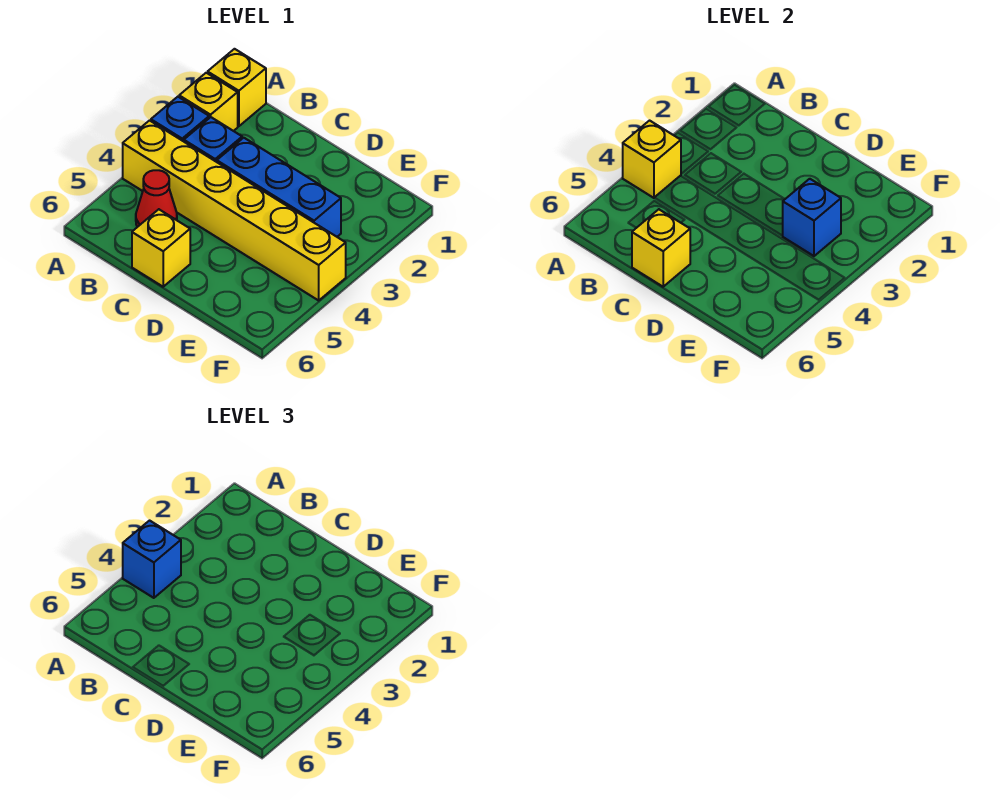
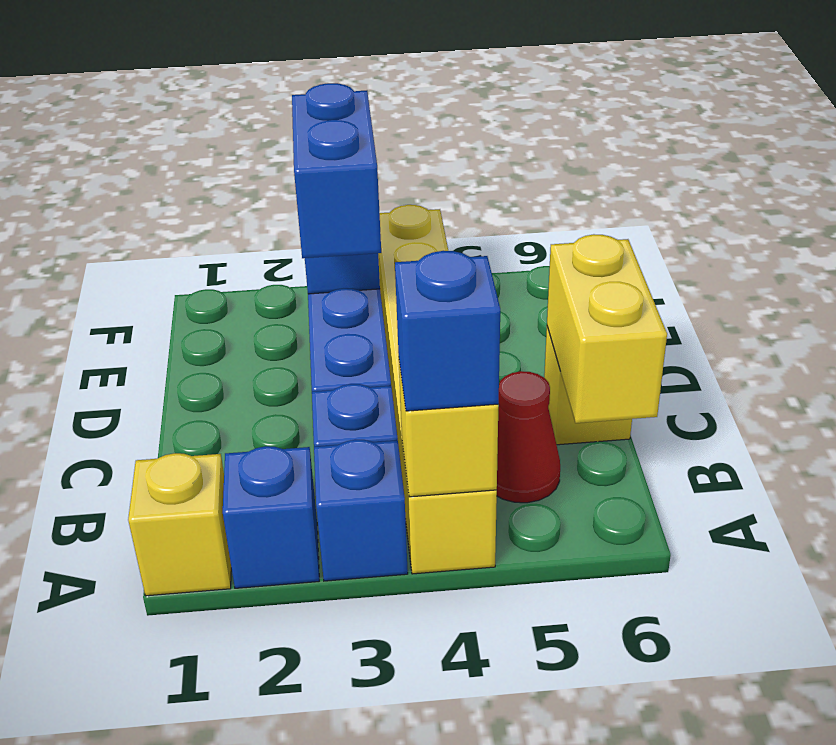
yellow 1x1 brick [179,73,238,131] -> blue 1x1 brick [223,446,319,588]
yellow 1x1 brick [632,209,690,287] -> yellow 1x2 brick [547,234,667,423]
none -> blue 1x2 brick [292,83,381,258]

